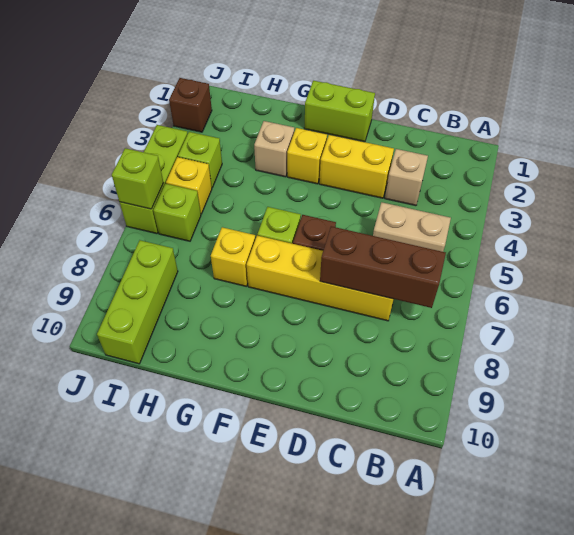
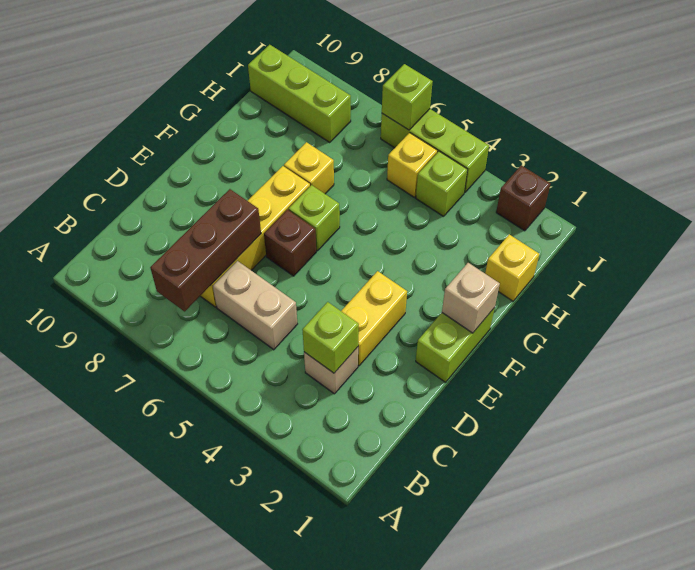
tan 1x2 brick [373,202,451,252] -> tan 1x2 brick turned to [213,261,297,350]
yellow 1x1 brick [287,128,327,184] -> yellow 1x1 brick moved to [485,234,539,301]
tan 1x1 brick [254,121,294,177] -> tan 1x1 brick moved to [442,263,500,333]
lime 1x1 brick [153,184,201,241] -> lime 1x1 brick moved to [302,302,359,373]

